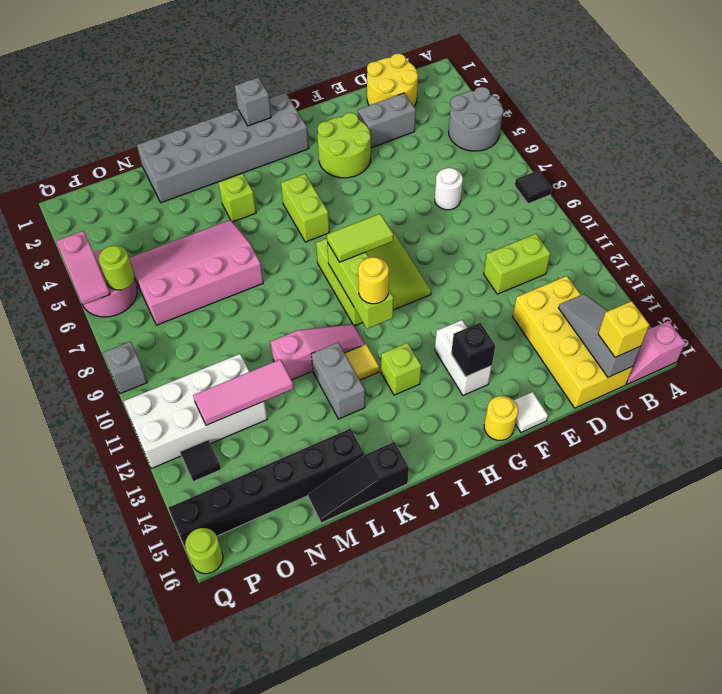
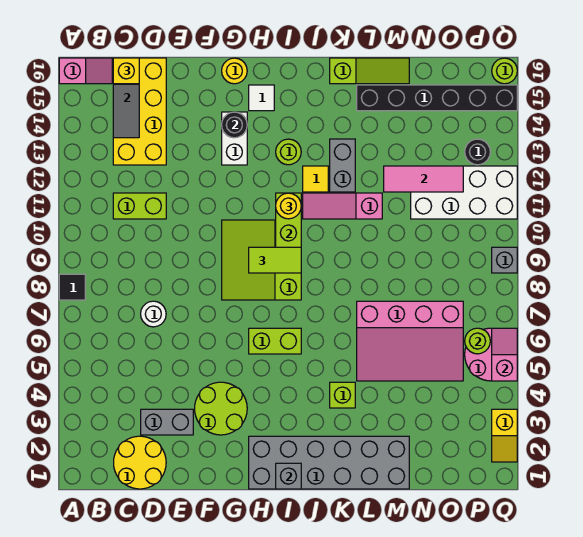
grey 2x2 round brick [448,87,504,151] -> none
white 1x1 tile [514,392,548,432] -> white 1x1 tile moved to [249,85,274,111]
black 1x1 brick [451,323,495,377] -> black 1x1 round brick [222,112,247,138]
lime 1x2 brick [281,174,329,242] -> lime 1x2 brick turned to [249,328,301,354]
lime 1x1 brick [381,343,421,395] -> lime 1x1 round brick [276,139,301,165]
black 1x3 slope [308,442,409,523] -> lime 1x3 slope [330,58,409,84]
black 1x1 tile [180,440,221,482] -> black 1x1 round brick [465,139,490,165]
none -> yellow 1x2 slope [492,409,517,462]

